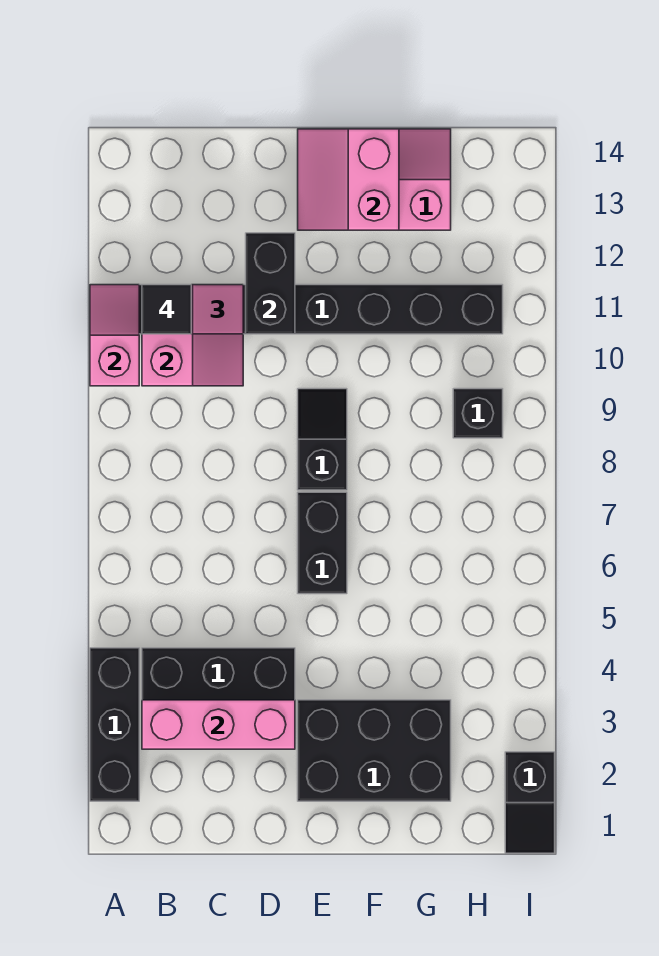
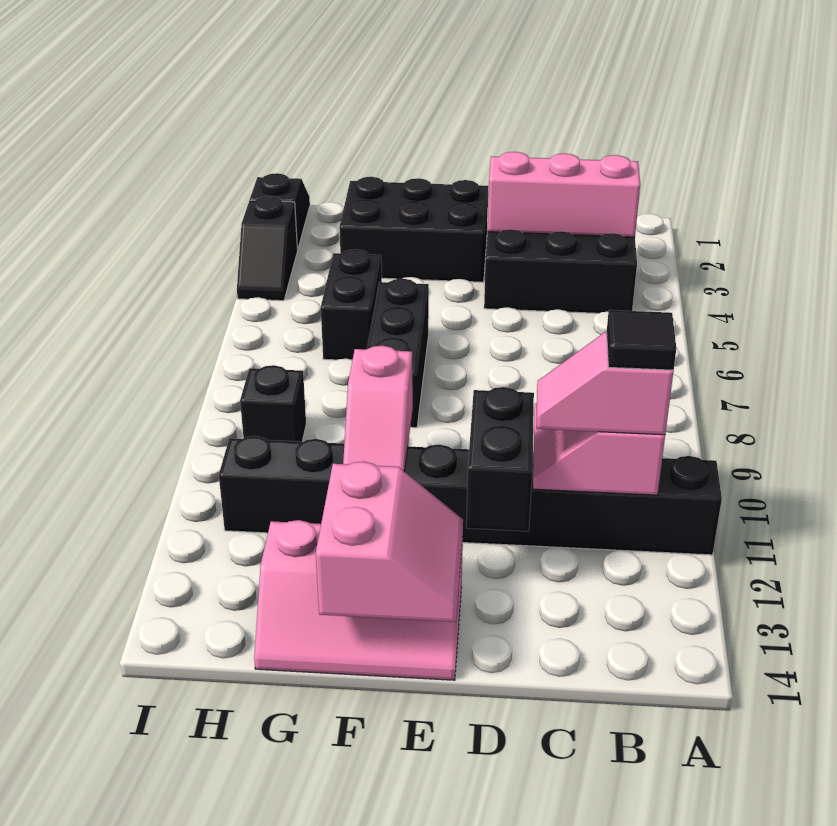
black 1x3 brick [90,648,139,801] -> black 1x3 brick moved to [367,279,429,428]
pink 1x2 slope [90,285,139,386] -> pink 1x2 slope moved to [343,346,413,472]
black 1x2 brick [298,492,347,594] -> black 1x2 brick moved to [321,249,382,360]
black 1x2 slope [298,389,347,490] -> black 1x2 slope moved to [237,196,298,301]

